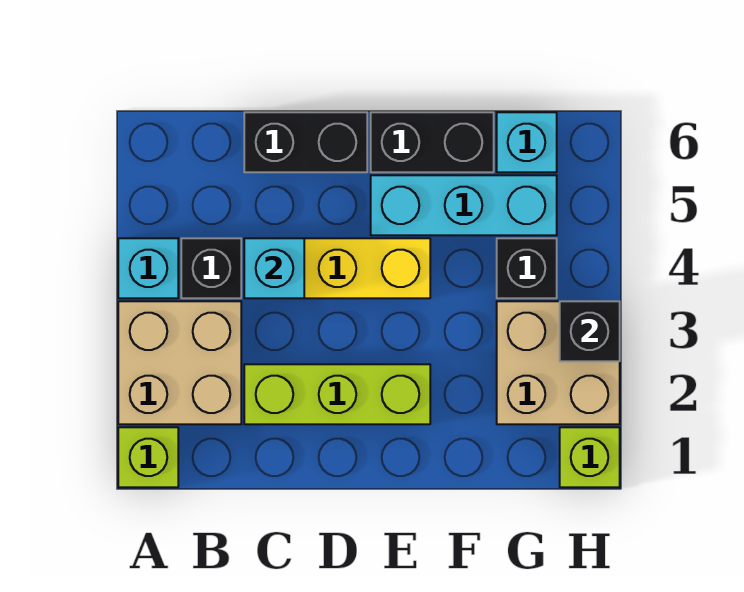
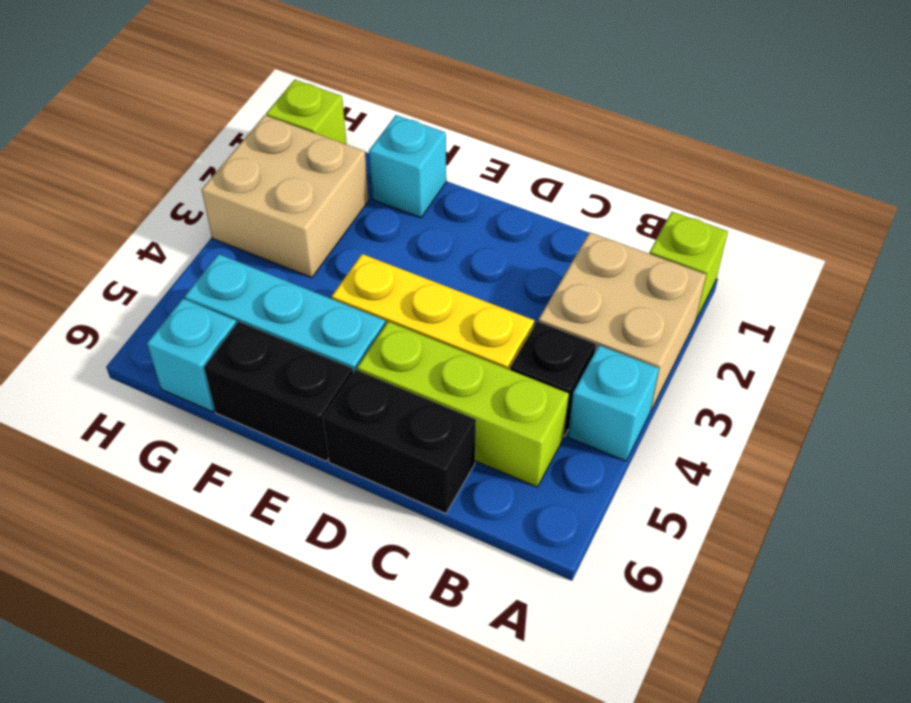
lime 1x3 brick [244,364,430,424] -> lime 1x3 brick moved to [357,322,569,487]
cyan 1x1 brick [244,238,304,298] -> cyan 1x1 brick moved to [369,115,446,218]
black 1x1 brick [497,238,557,298] -> none
black 1x1 brick [560,301,620,361] -> none

